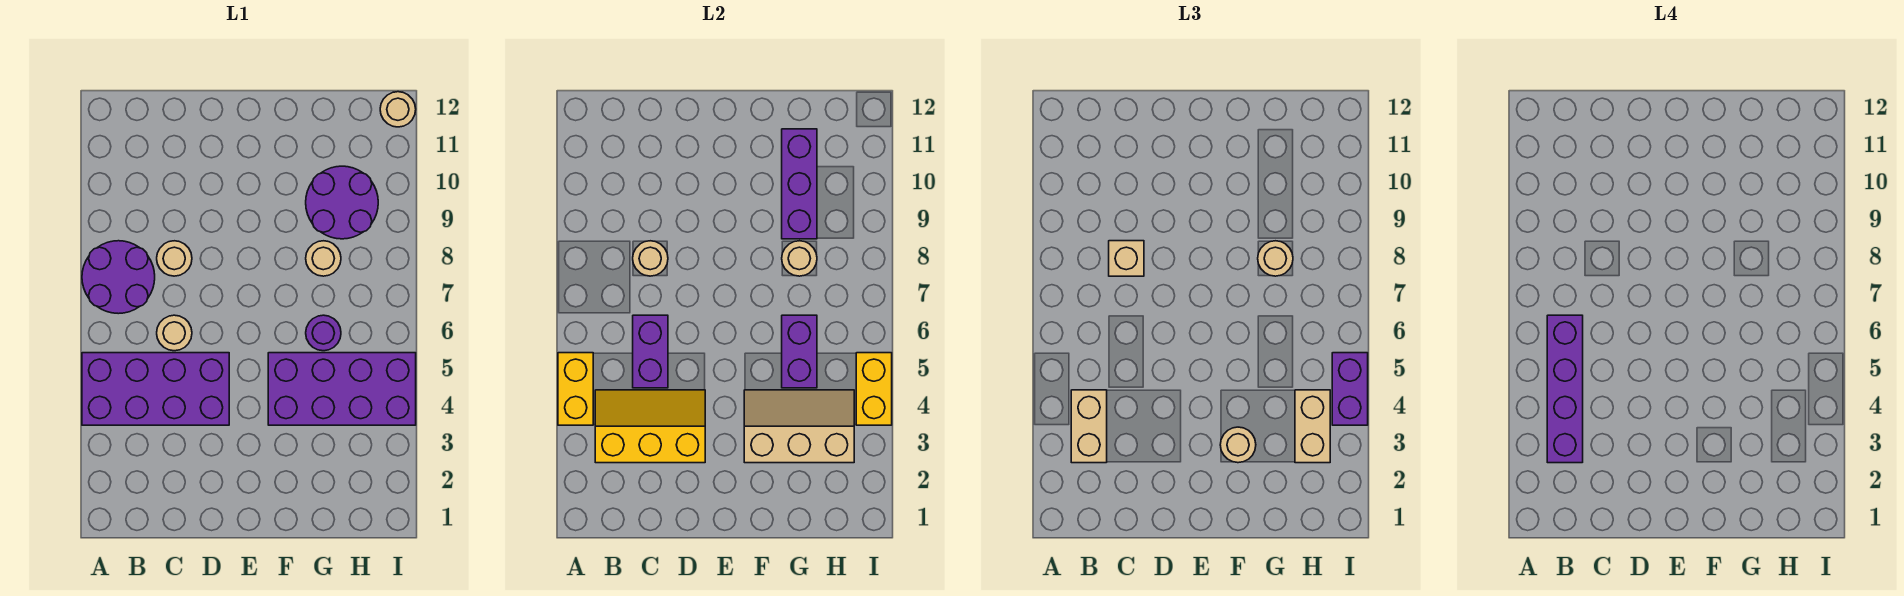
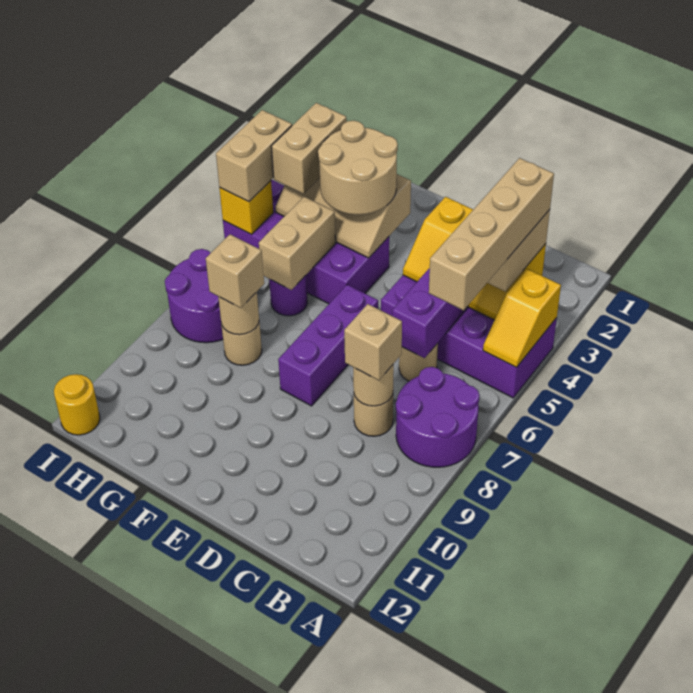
yellow 1x2 brick [558,353,593,425] -> yellow 1x2 slope [483,269,561,367]
purple 1x4 brick [1547,315,1583,463] -> tan 1x4 brick [429,158,554,310]
tan 1x1 round brick [1220,427,1256,463] -> tan 2x2 round brick [318,121,398,215]
purple 1x2 brick [782,315,817,388] -> tan 1x2 brick [259,197,336,290]
tan 1x1 round brick [1258,241,1293,276] -> tan 1x1 brick [206,234,264,308]
purple 2x2 round brick [306,166,378,239] -> purple 2x2 round brick moved to [165,249,223,343]
purple 1x3 brick [782,129,817,239] -> purple 1x3 brick moved to [278,285,378,406]
yellow 1x2 brick [856,353,892,425] -> yellow 1x1 brick [219,181,273,234]
purple 1x2 brick [1332,353,1368,425] -> tan 1x2 brick [216,110,292,202]
tan 1x1 round brick [380,92,416,127] -> yellow 1x1 round brick [54,374,100,435]

